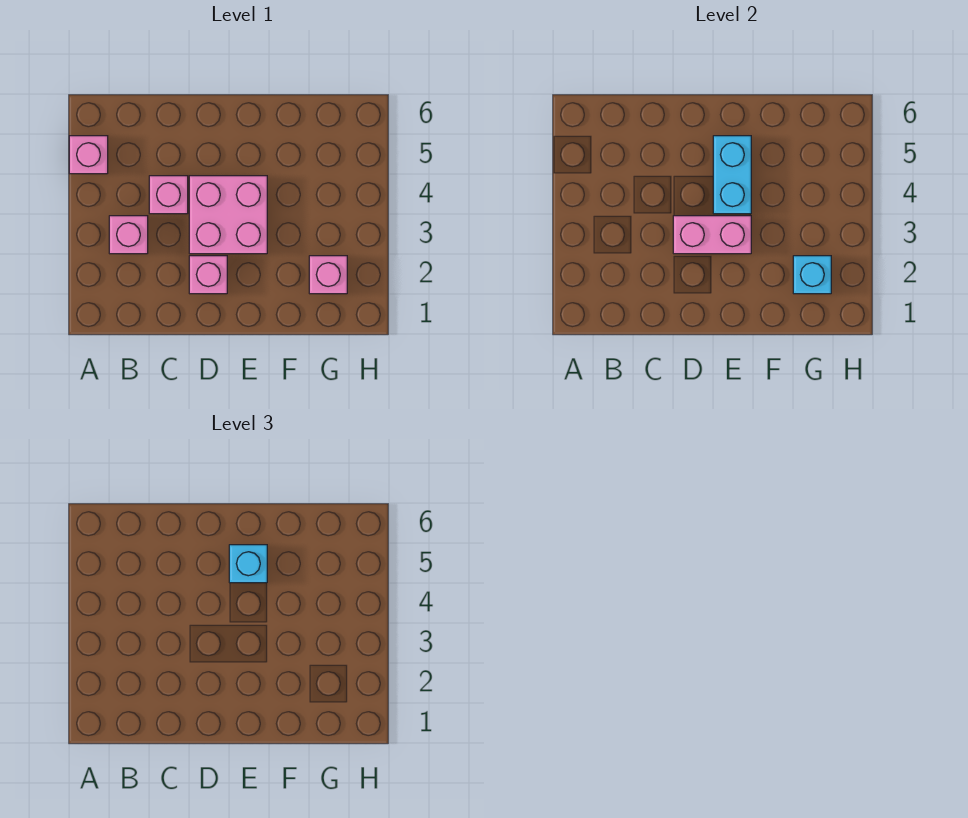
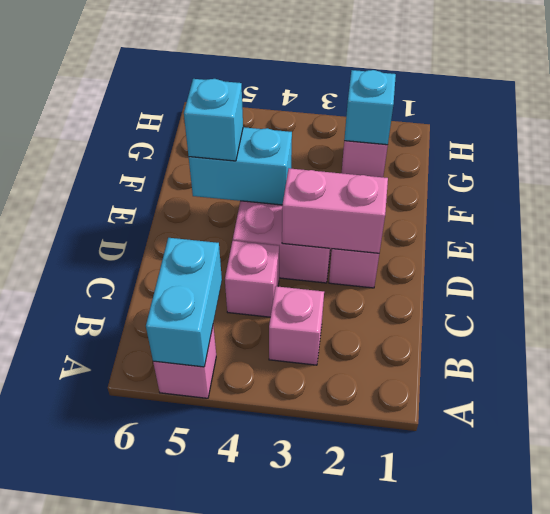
none -> cyan 1x2 brick [146,238,222,367]
pink 1x2 brick [673,216,751,254] -> pink 1x2 brick turned to [282,168,388,253]

